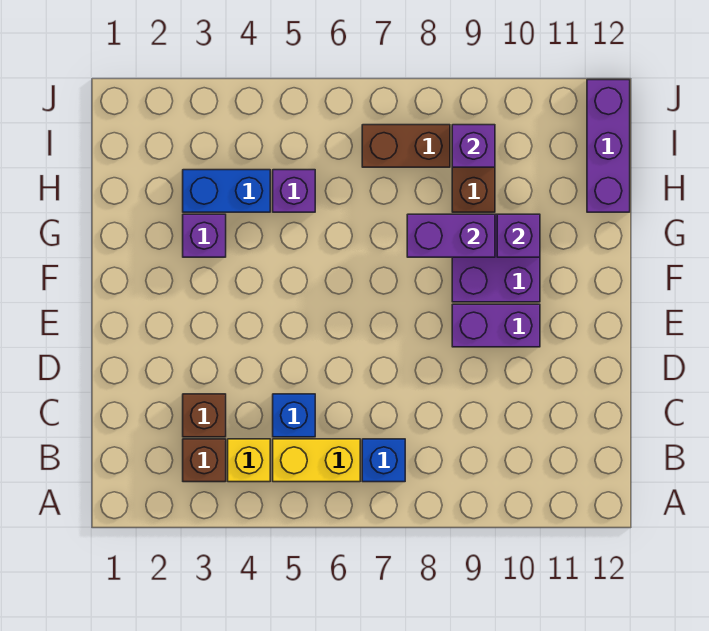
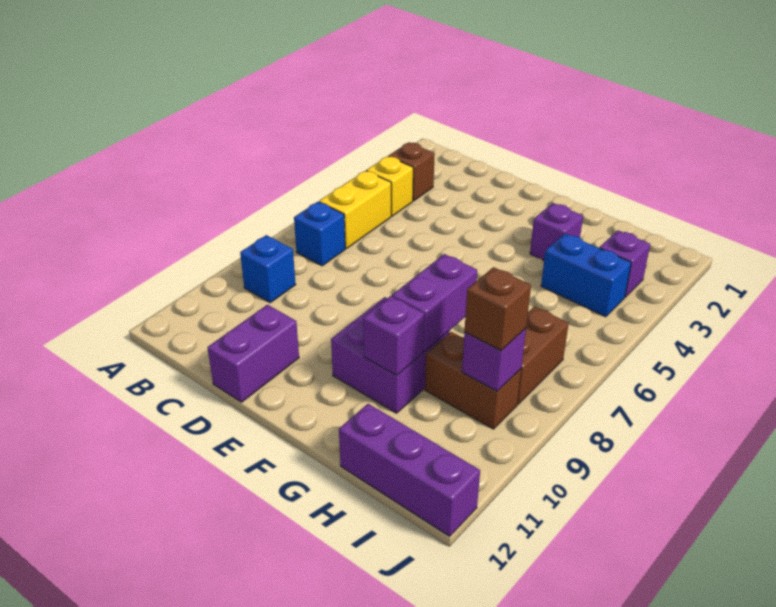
brown 1x1 brick [183,394,226,437] -> brown 1x1 brick moved to [464,267,531,351]
blue 1x1 brick [273,394,315,437] -> blue 1x1 brick moved to [240,235,296,303]
purple 1x2 brick [452,304,540,347] -> purple 1x2 brick moved to [207,305,299,402]
blue 1x2 brick [183,170,270,212] -> blue 1x2 brick turned to [541,234,631,317]
purple 1x1 brick [273,170,315,212] -> purple 1x1 brick moved to [599,230,650,297]

